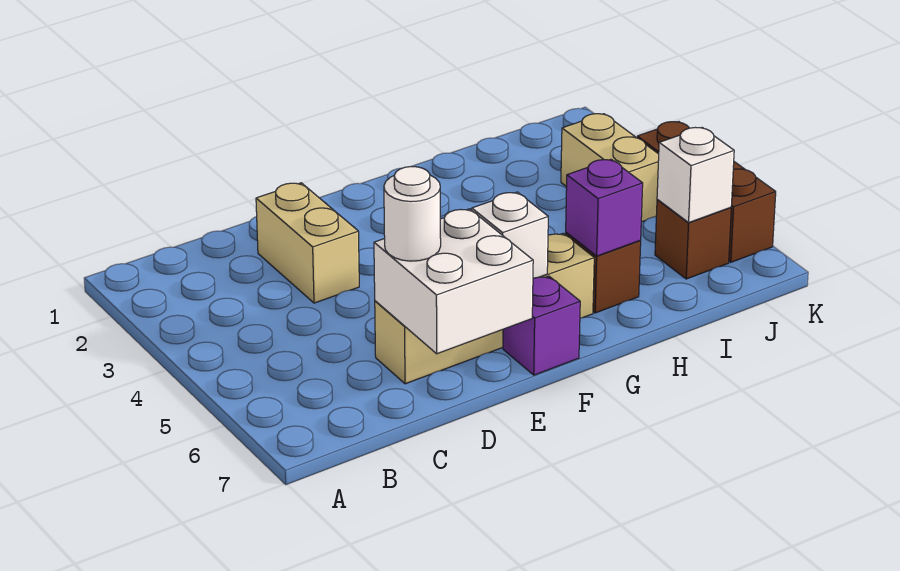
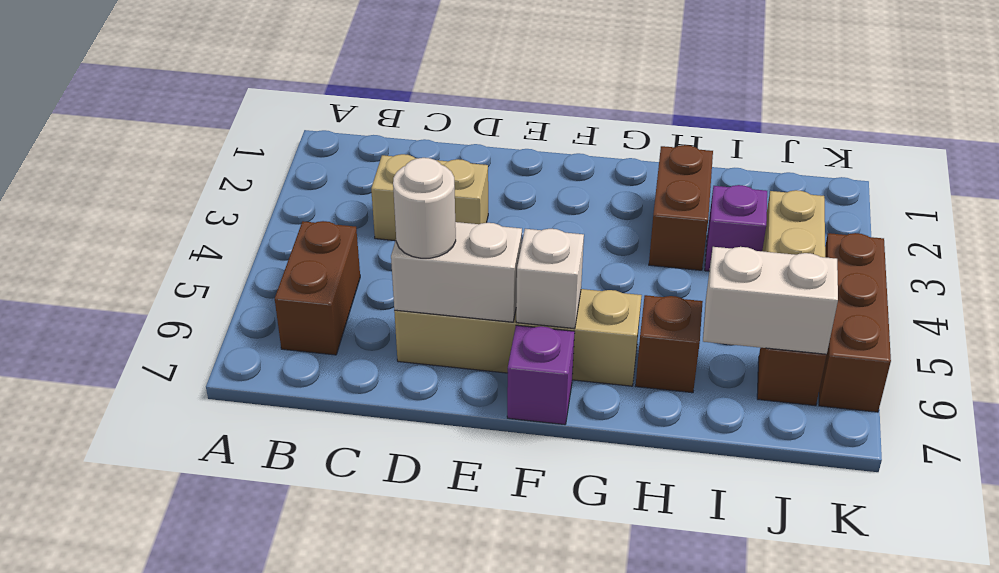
none -> brown 1x2 brick [275,221,360,355]
tan 1x2 brick [256,183,359,303] -> tan 1x2 brick turned to [371,154,488,241]
white 2x2 brick [374,209,533,354] -> white 1x2 brick [391,222,522,322]
none -> brown 1x2 brick [649,145,713,270]
purple 1x1 brick [566,159,643,256] -> purple 1x1 brick moved to [705,185,767,271]
white 1x1 brick [657,127,734,222] -> white 1x2 brick [703,247,838,354]

